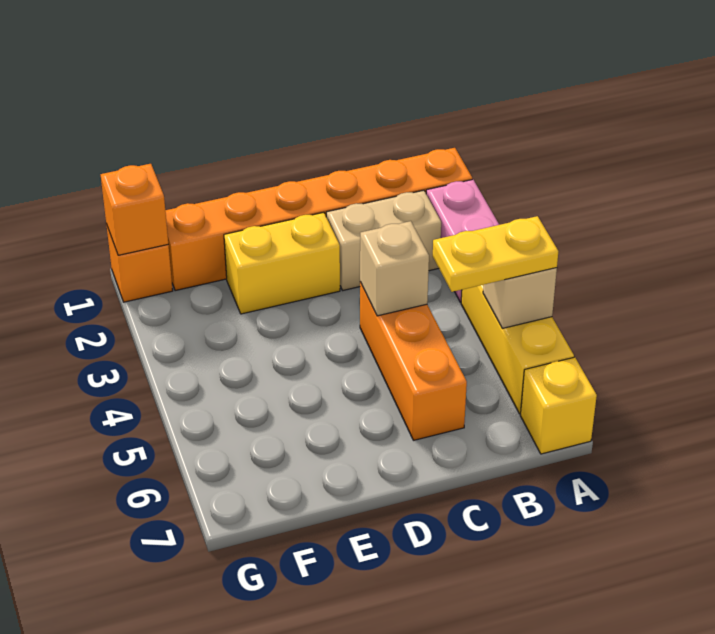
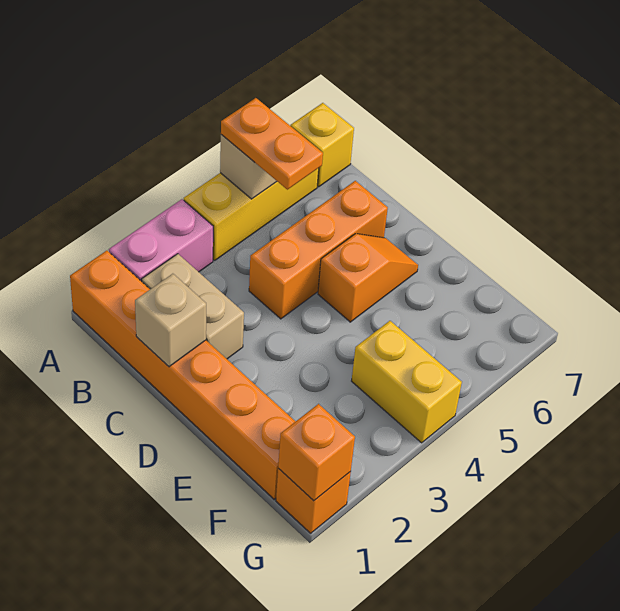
yellow 1x2 plate [433,216,558,292] -> orange 1x2 plate [221,98,323,190]
tan 1x1 brick [360,221,429,316] -> tan 1x1 brick moved to [135,274,206,367]
yellow 1x2 brick [224,212,340,314] -> yellow 1x2 brick moved to [352,321,462,443]
none -> orange 1x2 slope [318,234,418,322]

